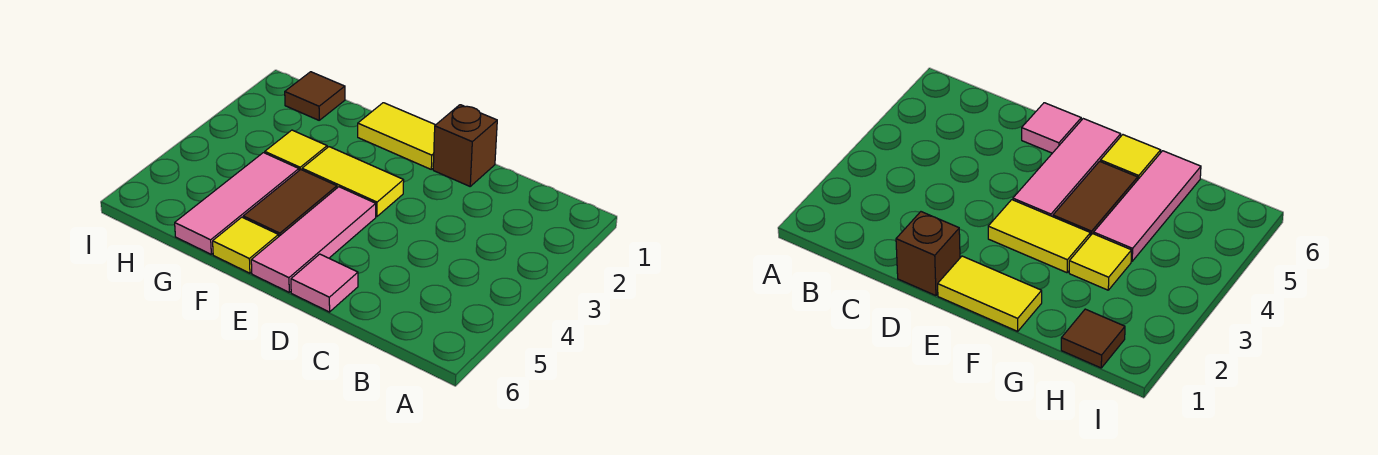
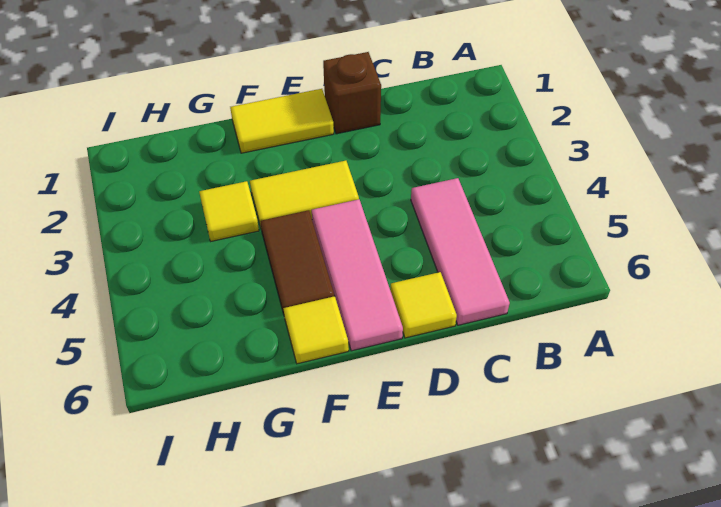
pink 1x1 tile [291,254,358,312] -> yellow 1x1 tile [390,272,457,338]
pink 1x3 tile [175,153,299,254] -> pink 1x3 tile moved to [411,178,510,325]
brown 1x1 tile [285,72,345,120] -> none

